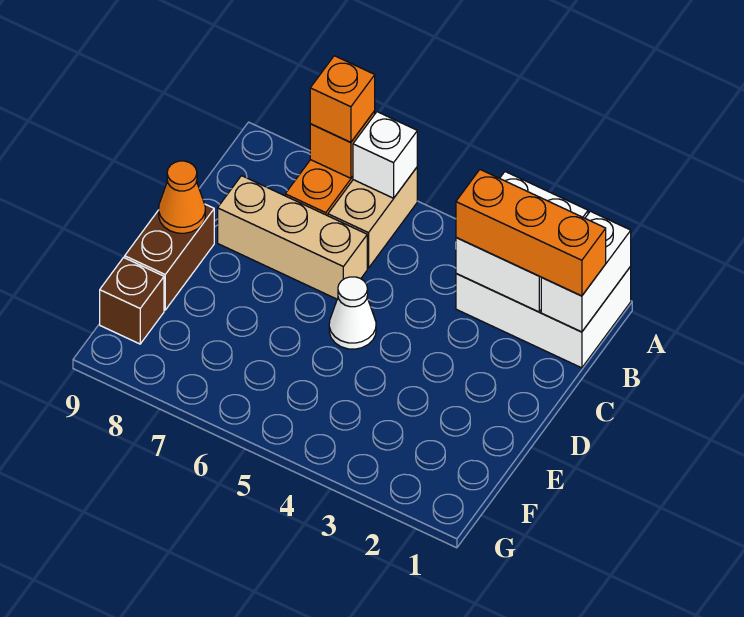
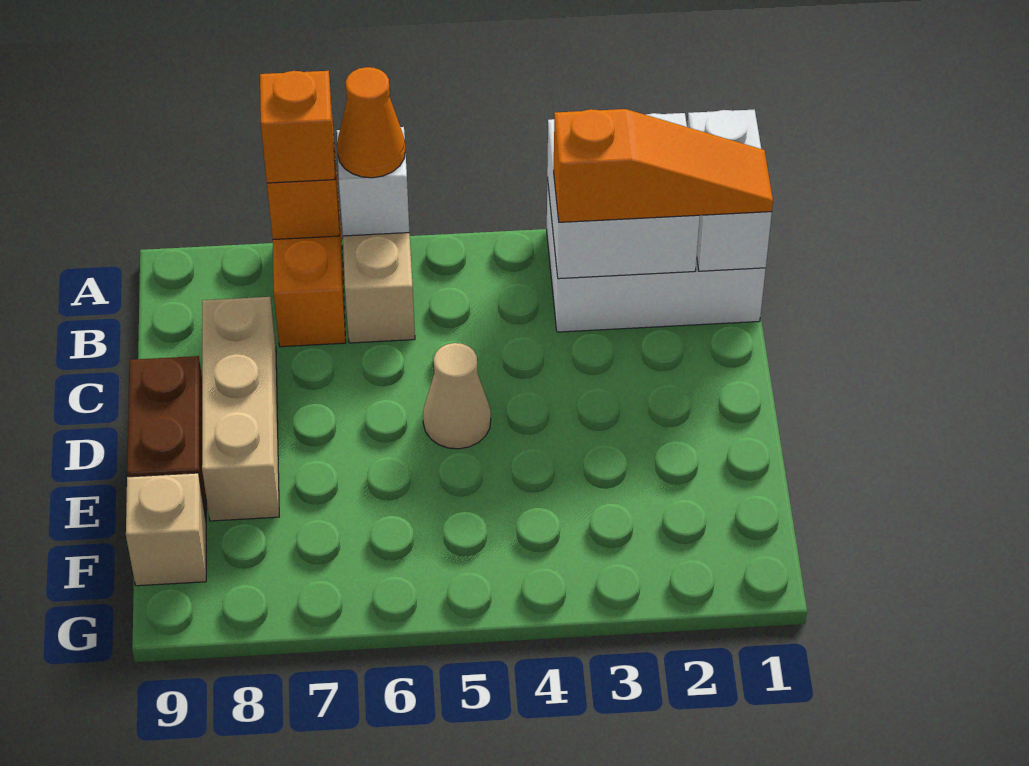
orange 1x3 brick [456,170,606,296] -> orange 1x3 slope [554,109,773,222]
tan 1x3 brick [218,176,367,299] -> tan 1x3 brick turned to [202,297,279,521]
white 1x1 cone [329,277,376,349] -> tan 1x1 cone [423,343,491,449]
orange 1x1 cone [159,161,205,233] -> orange 1x1 cone moved to [337,67,405,178]
brown 1x1 brick [100,258,164,344] -> tan 1x1 brick [126,473,206,586]

